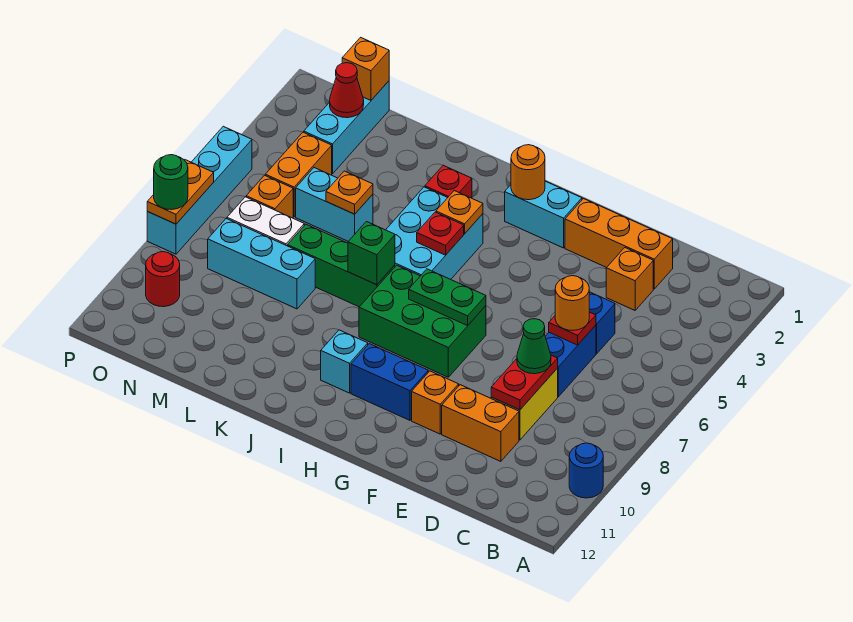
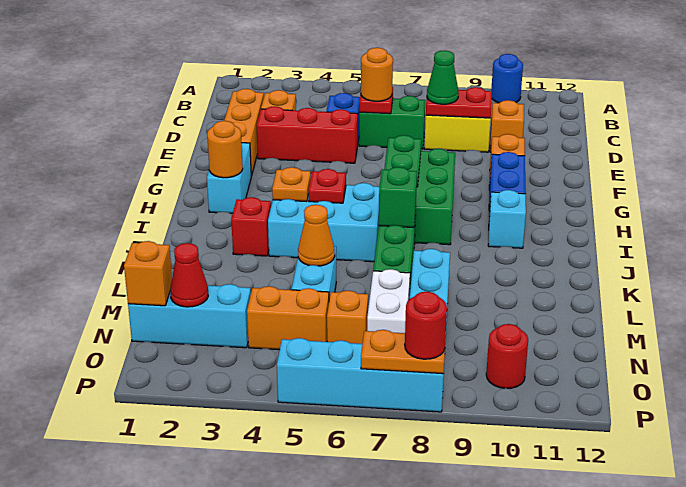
blue 1x2 brick [545,325,596,397] -> green 1x2 brick [359,96,425,149]
orange 1x2 brick [442,385,519,461] -> orange 1x1 brick [490,100,524,152]
none -> red 1x3 brick [256,106,358,163]
orange 1x1 plate [326,171,373,214] -> orange 1x1 cone [298,205,335,266]
green 1x1 round brick [154,155,188,210] -> red 1x1 round brick [405,292,447,359]

